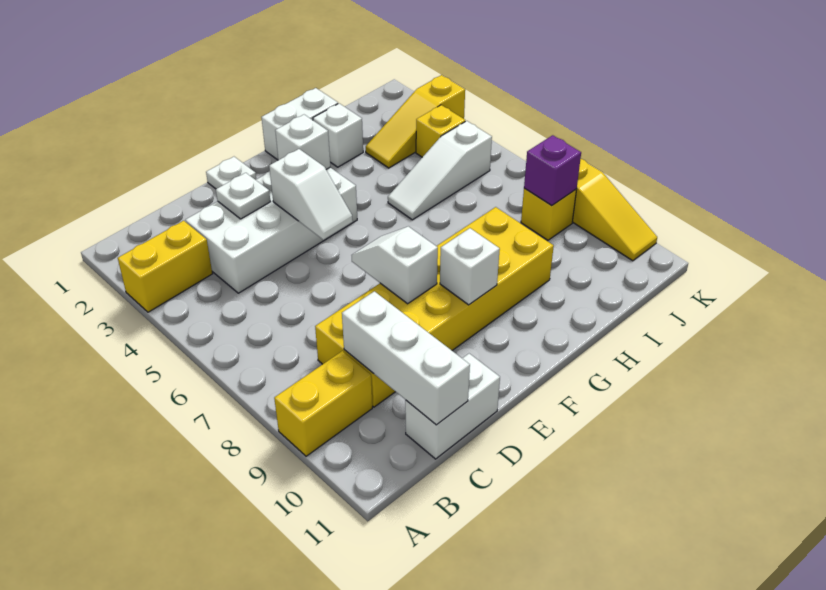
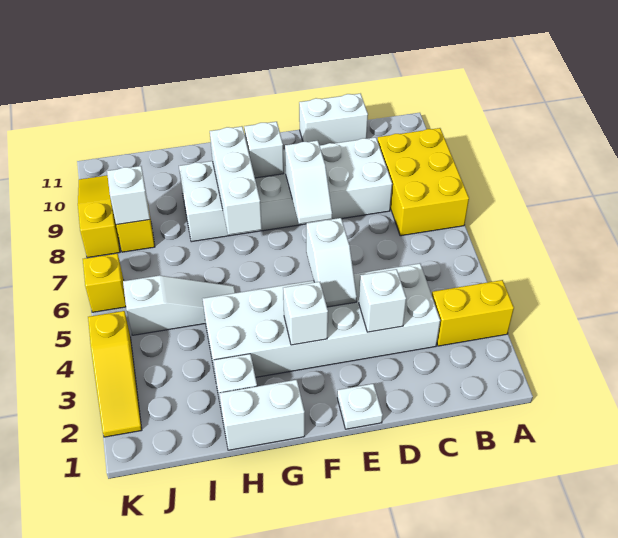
yellow 1x2 brick [274,351,372,456] -> yellow 2x3 brick [377,128,469,236]
white 2x4 brick [185,167,357,293] -> white 2x6 brick [203,263,440,379]
yellow 2x6 brick [315,207,554,407] -> white 2x6 brick [179,137,392,242]
white 1x3 brick [342,291,470,425] -> white 1x3 brick moved to [210,126,262,235]
white 1x1 plate [216,173,270,219] -> white 1x1 brick [359,269,406,332]
white 1x2 slope [269,149,353,240] -> white 1x2 slope turned to [306,218,357,307]
yellow 1x3 slope [366,75,465,168] -> yellow 1x3 slope turned to [88,311,142,437]
yellow 1x1 brick [416,105,465,157] -> yellow 1x1 brick moved to [83,253,126,312]
purple 1x1 brick [524,135,581,206] -> white 1x1 brick [107,166,150,225]

